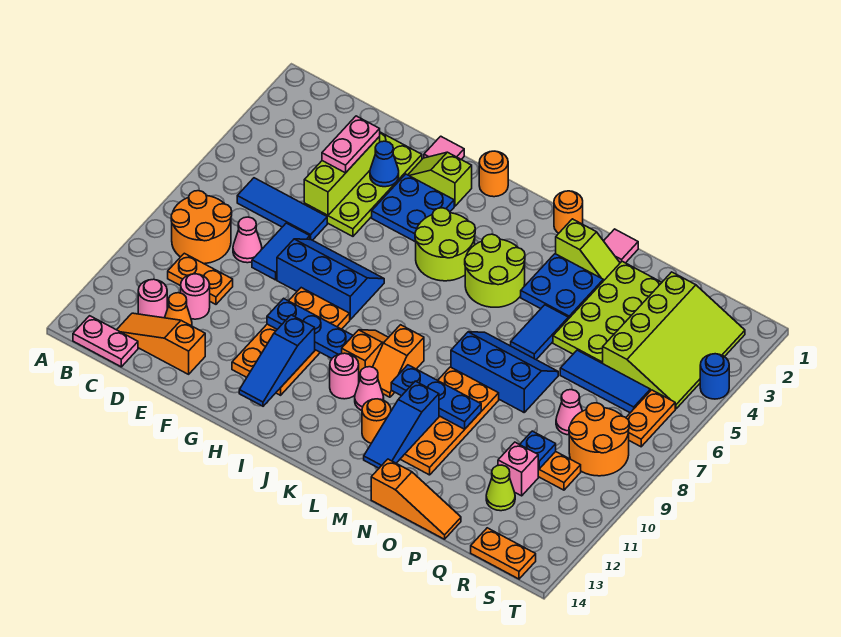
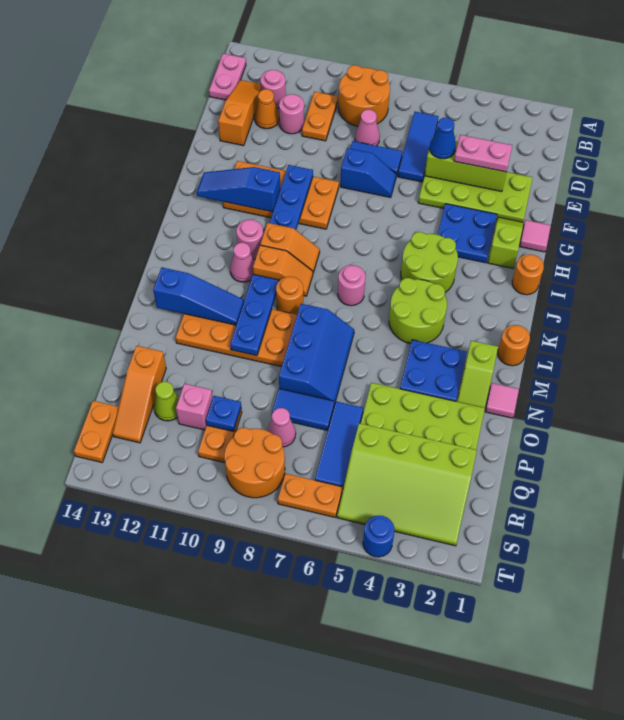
blue 1x1 cone [370,141,399,187] -> blue 1x1 cone moved to [430,118,456,159]
blue 2x3 slope [277,239,384,320] -> blue 1x2 slope [340,148,397,198]
none -> pink 1x1 round brick [338,265,366,306]
orange 1x2 slope [373,325,424,397] -> orange 1x2 slope turned to [253,245,313,296]
orange 1x1 round brick [362,399,391,443] -> orange 1x1 round brick moved to [276,276,303,314]
blue 1x3 slope [364,381,439,468] -> blue 1x3 slope turned to [153,268,244,325]
blue 1x2 tile [511,305,568,359] -> blue 1x2 tile moved to [272,389,334,430]
orange 1x3 slope [371,459,461,539] -> orange 1x3 slope moved to [113,346,166,443]

